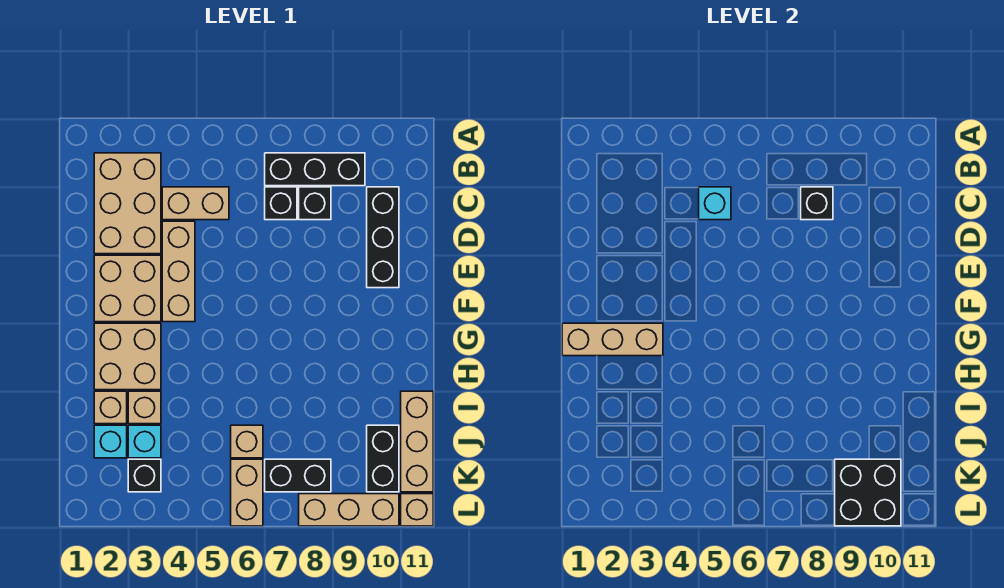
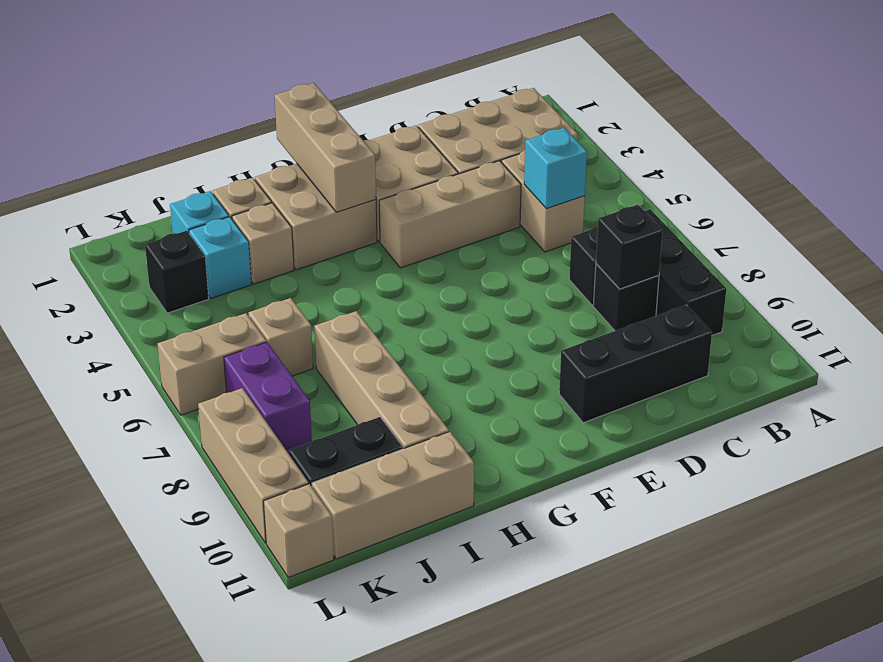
none -> tan 1x4 brick [314,311,449,449]
black 1x2 brick [265,459,331,492] -> purple 1x2 brick [224,342,312,453]
black 2x2 brick [835,459,901,526] -> none

